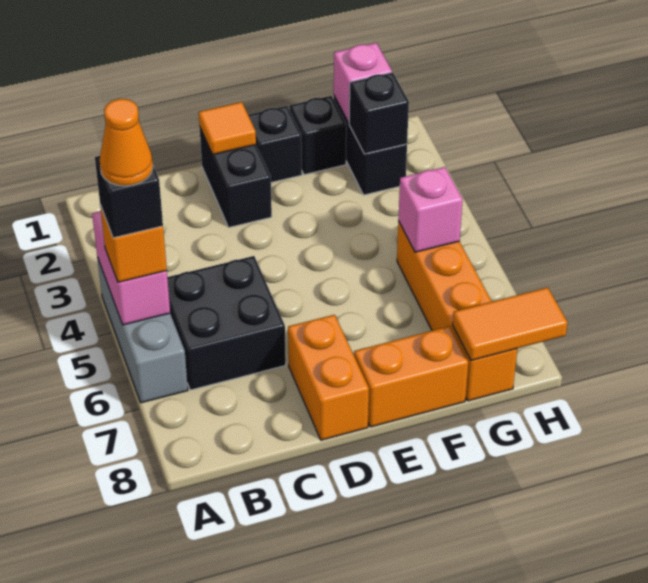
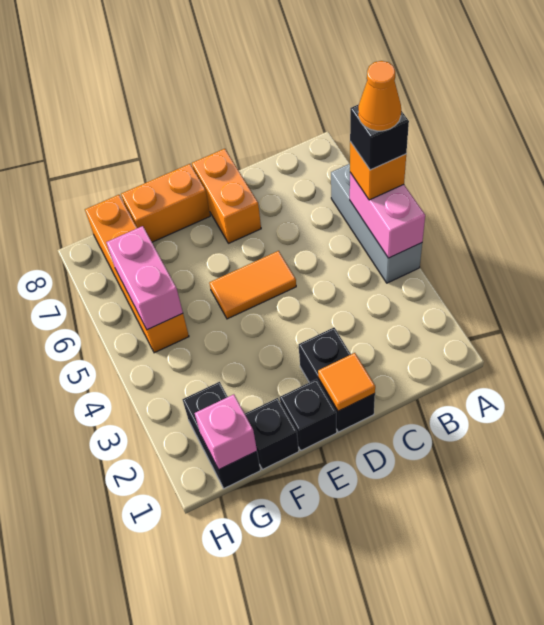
black 2x2 brick [167,256,286,390] -> none
black 1x1 brick [349,72,409,154] -> none
pink 1x1 brick [398,167,463,252] -> pink 1x2 brick [106,226,183,330]
orange 1x2 tile [453,287,568,360] -> orange 1x2 tile moved to [209,251,296,319]

